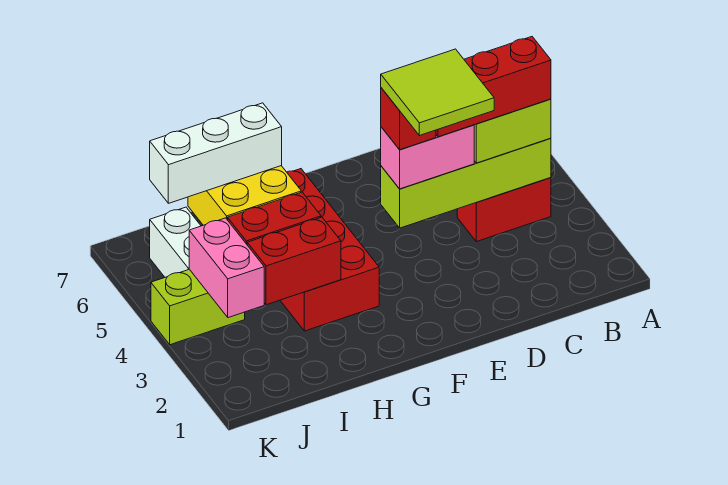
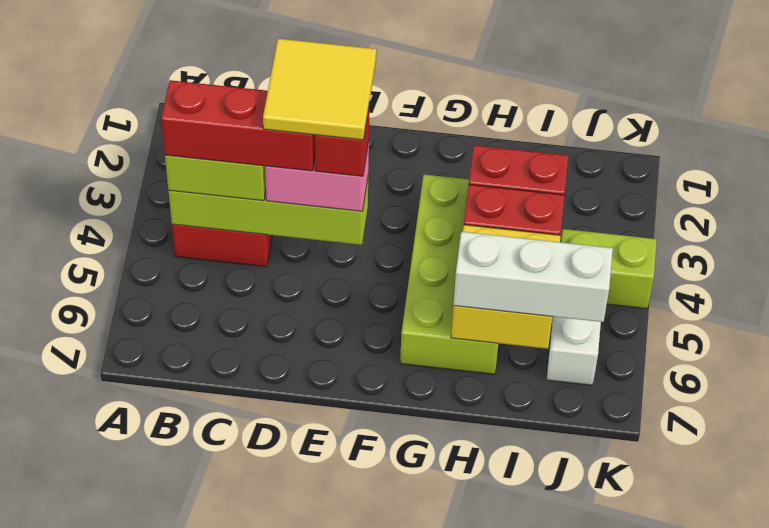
lime 2x2 tile [381,49,494,136] -> yellow 2x2 tile [263,39,376,140]
red 2x4 brick [280,169,379,331] -> lime 2x4 brick [400,174,498,374]
pink 1x2 brick [189,218,264,318] -> none

